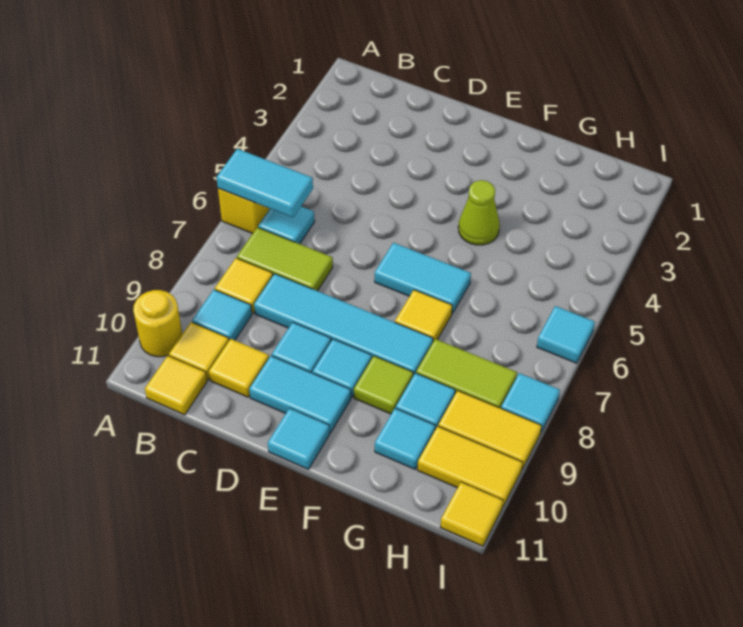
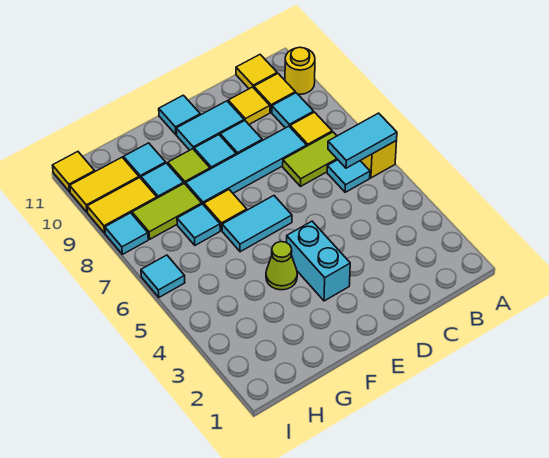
none -> cyan 1x2 brick [287,221,350,301]
none -> cyan 1x1 tile [177,204,220,245]

